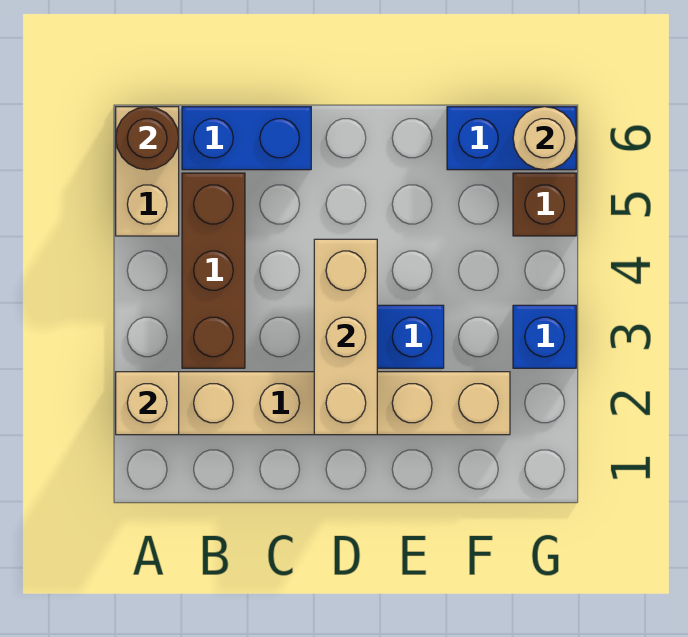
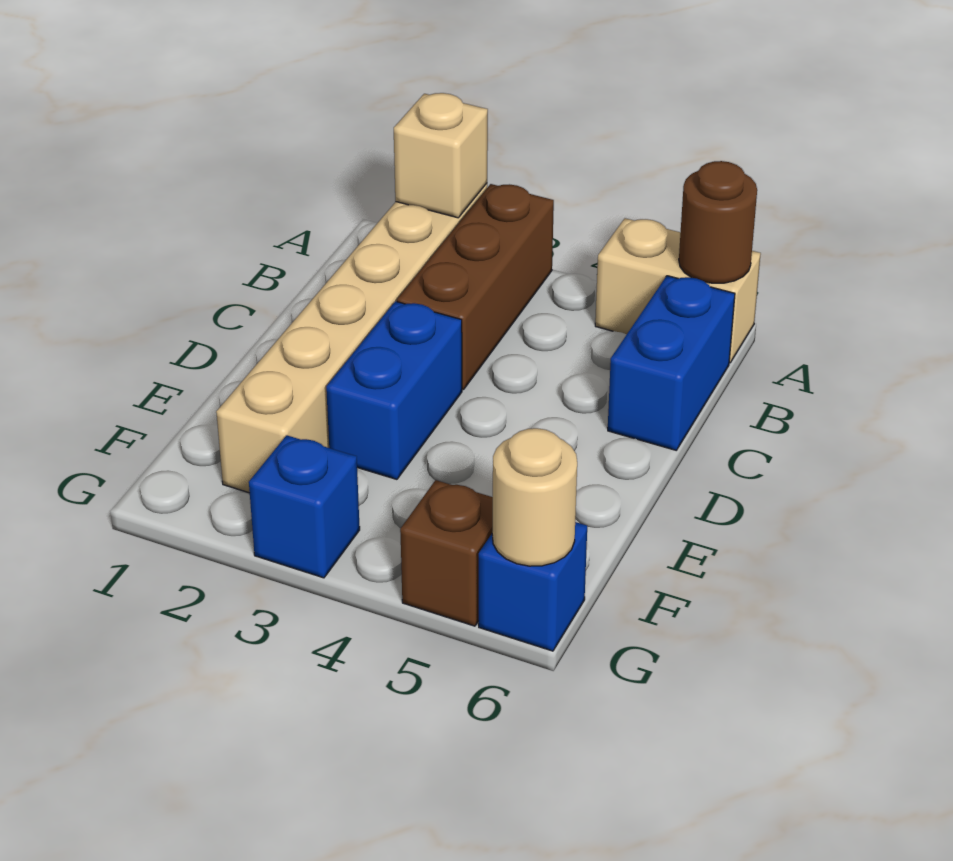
brown 1x3 brick [182,173,245,368] -> brown 1x3 brick turned to [397,184,554,390]
tan 1x3 brick [314,239,377,435] -> none
blue 1x2 brick [447,107,576,170] -> blue 1x1 brick [479,522,587,651]

